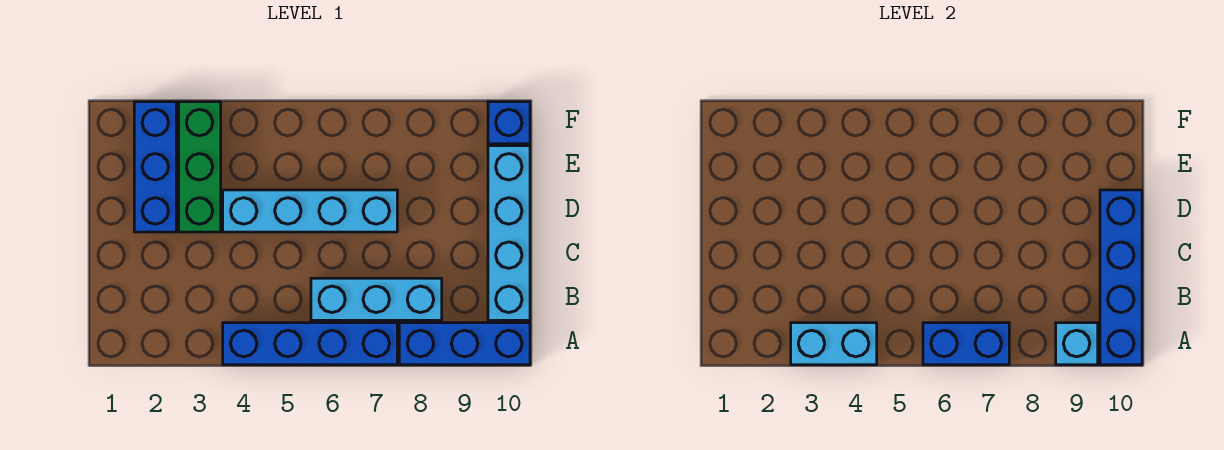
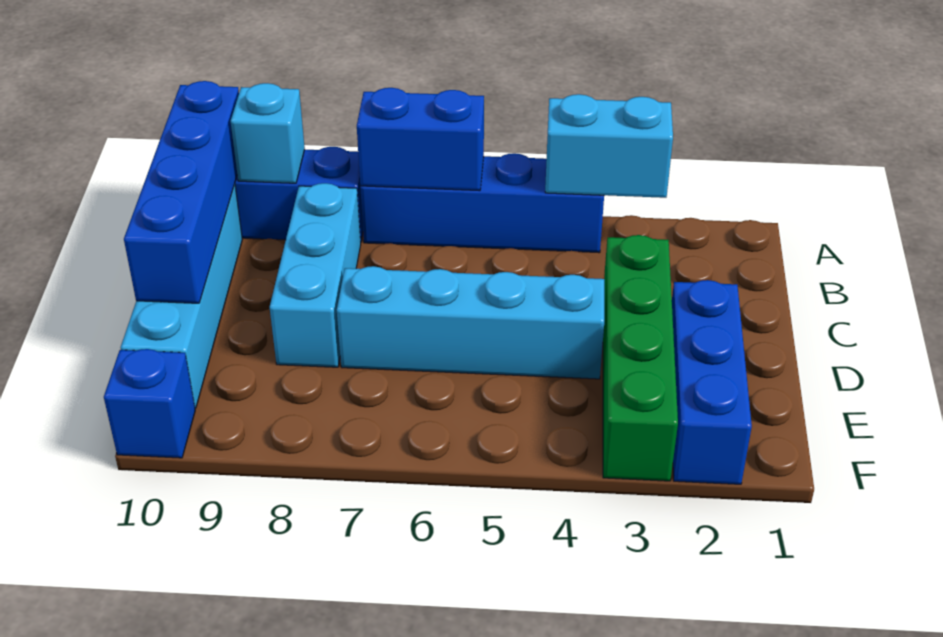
cyan 1x3 brick [311,278,442,320] -> cyan 1x3 brick turned to [270,183,361,367]
green 1x3 brick [179,102,221,232] -> green 1x4 brick [603,235,678,481]

